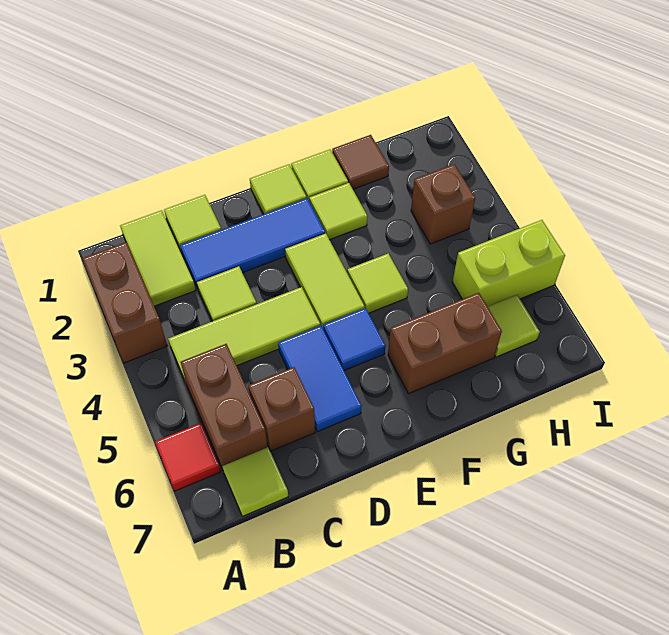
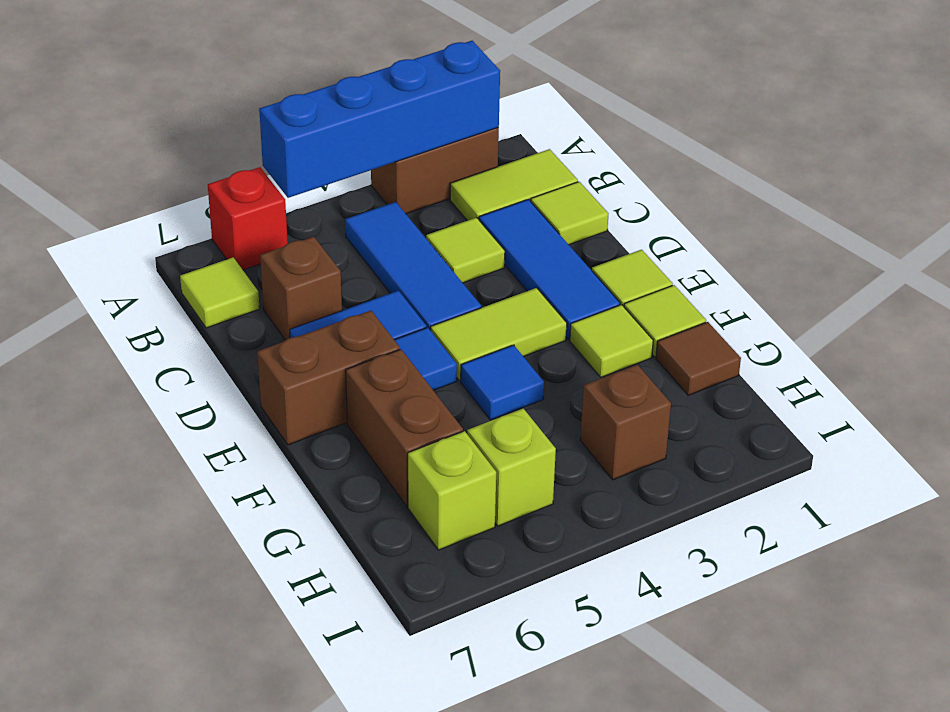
none -> blue 1x4 brick [259,41,500,198]
red 1x1 tile [155,423,221,491] -> red 1x1 brick [208,167,288,270]
lime 1x3 tile [168,287,320,382] -> blue 1x3 tile [345,202,481,331]
brown 1x2 brick [181,344,268,469] -> brown 1x2 brick moved to [257,311,400,445]
lime 1x1 tile [347,254,408,313] -> blue 1x1 tile [461,345,544,420]
lime 1x2 brick [453,220,565,307] -> lime 1x1 brick [467,409,556,526]
lime 1x1 tile [488,295,540,357] -> lime 1x1 brick [408,431,496,550]

